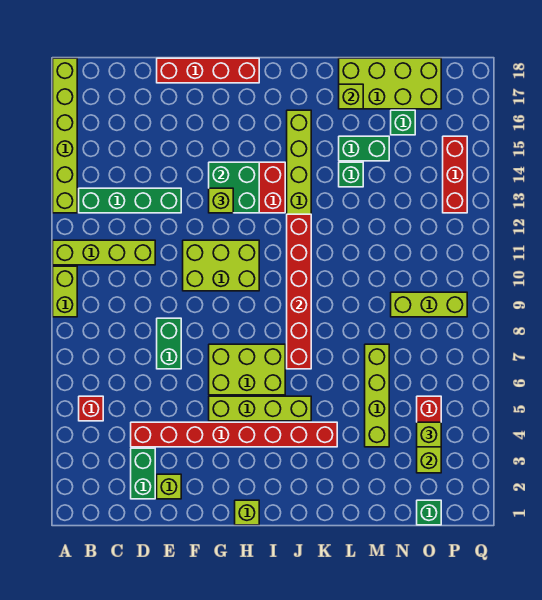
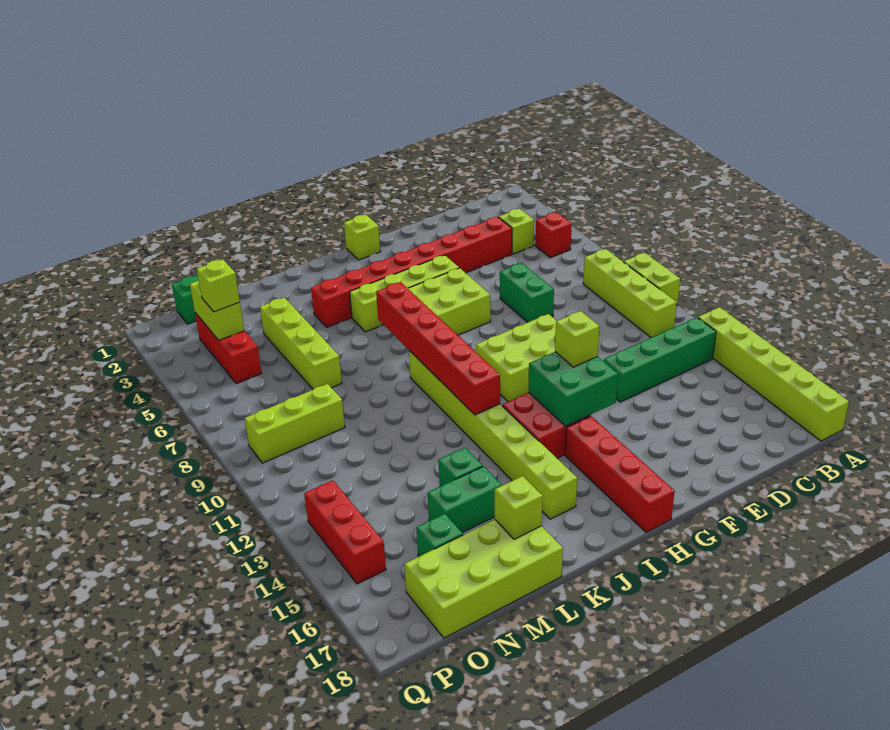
lime 1x4 brick [53,240,155,265] -> lime 1x4 brick turned to [583,249,677,338]
green 1x2 brick [131,448,155,499] -> none
lime 1x1 brick [157,474,181,499] -> lime 1x1 brick moved to [499,209,534,254]
red 1x4 brick [157,58,259,83] -> red 1x4 brick turned to [565,416,674,532]

